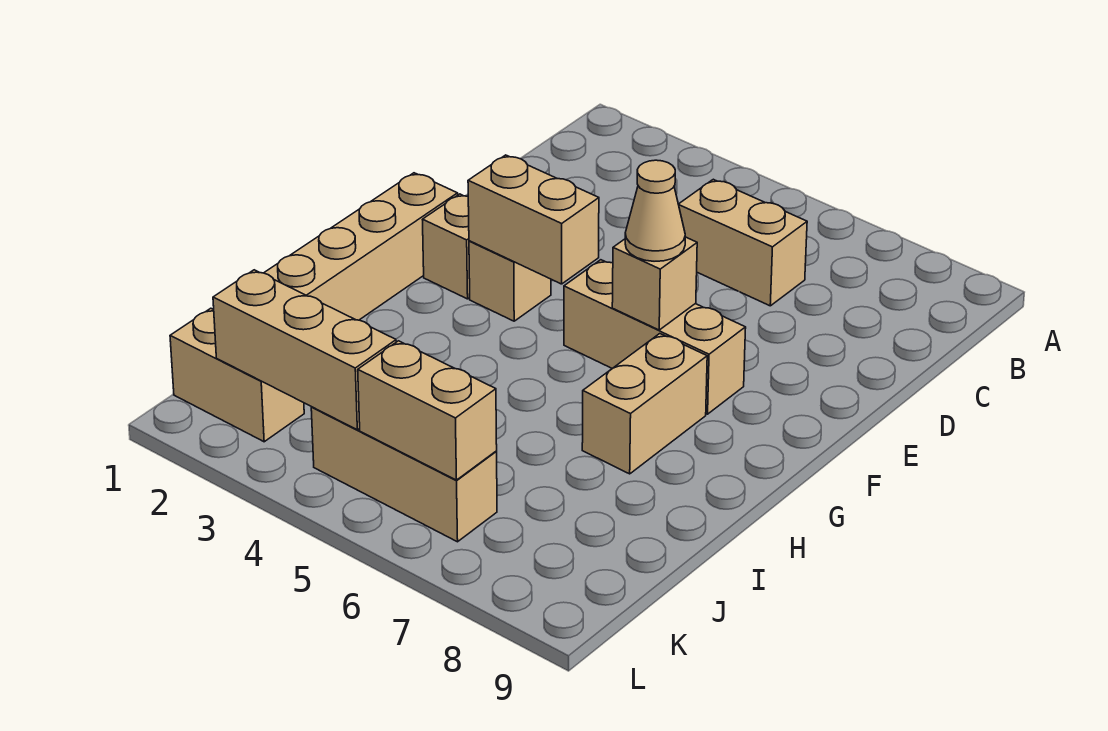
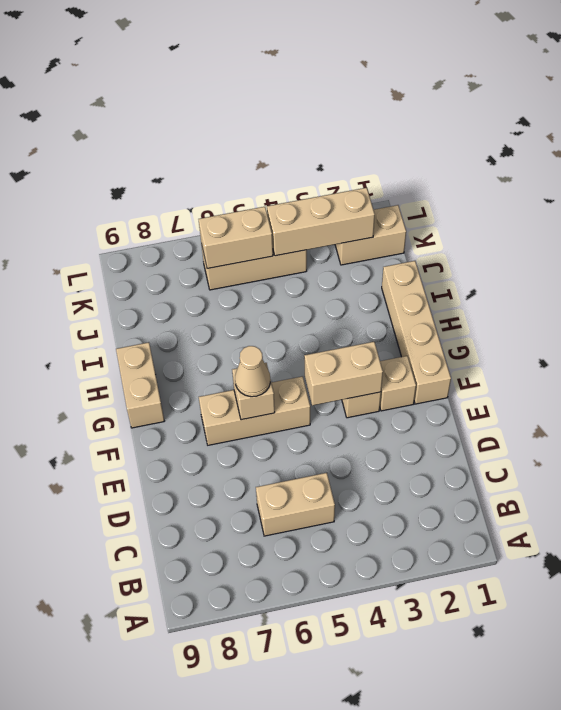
tan 1x2 brick [582,334,707,474] -> tan 1x2 brick moved to [116,342,164,428]

